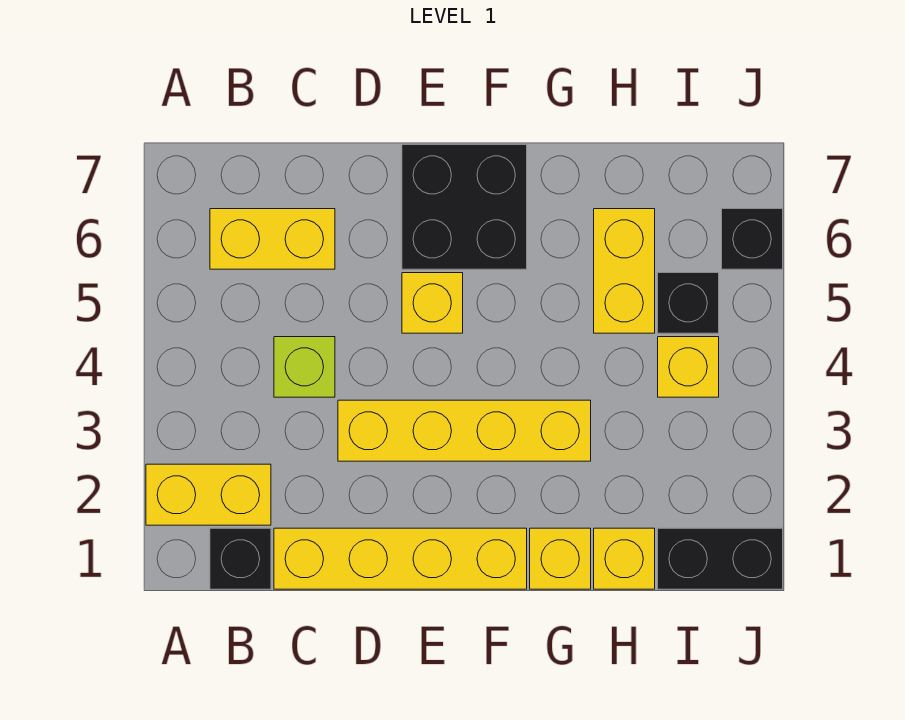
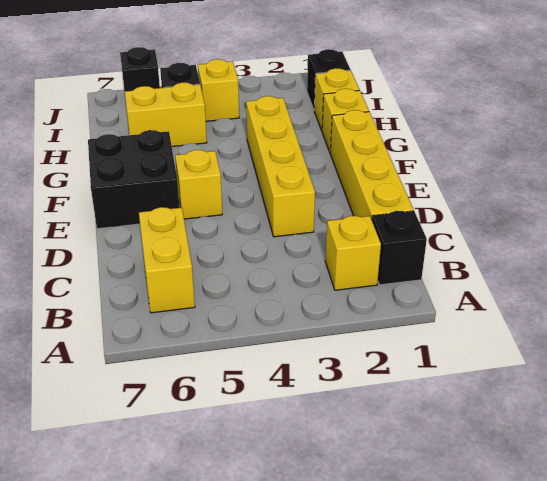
yellow 1x2 brick [146,464,271,525] -> yellow 1x1 brick [325,216,381,290]
lime 1x1 brick [274,337,335,397] -> none
black 1x2 brick [658,528,783,589] -> black 1x1 brick [307,49,350,109]

